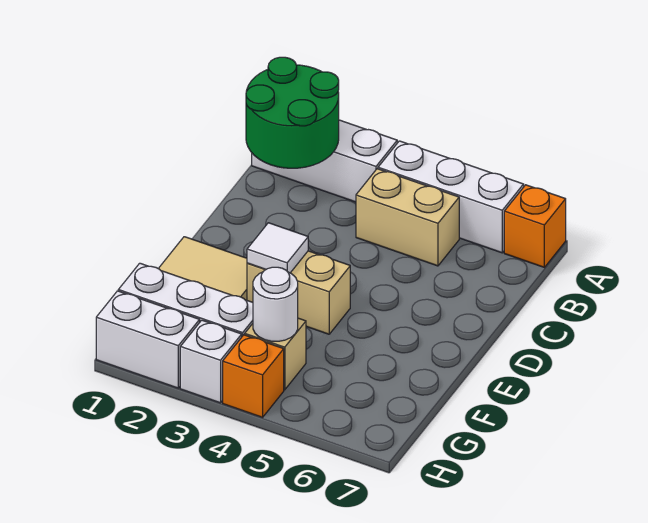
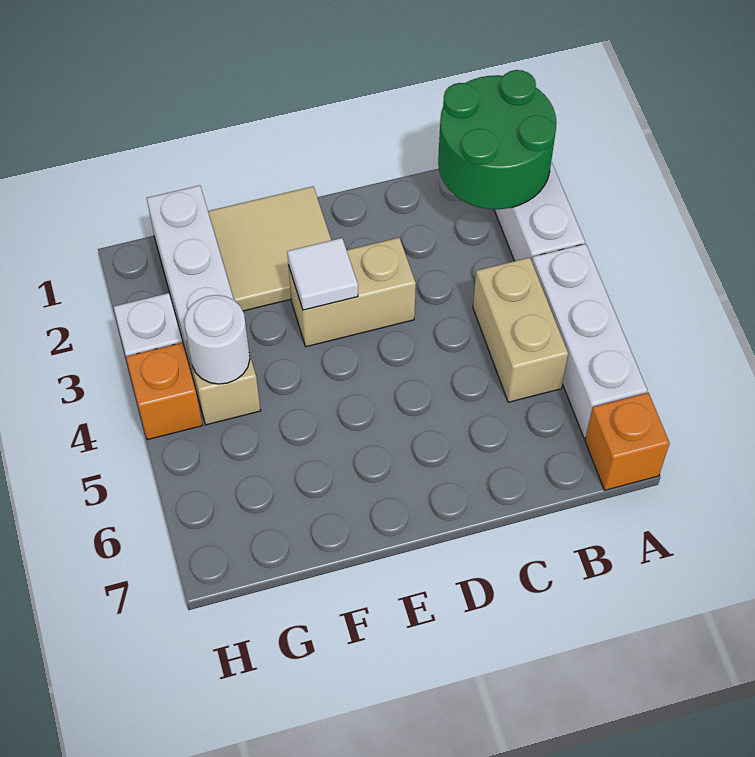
tan 1x2 brick [247,251,350,334] -> tan 1x2 brick turned to [288,238,416,347]
white 1x2 brick [96,291,200,388] -> none

